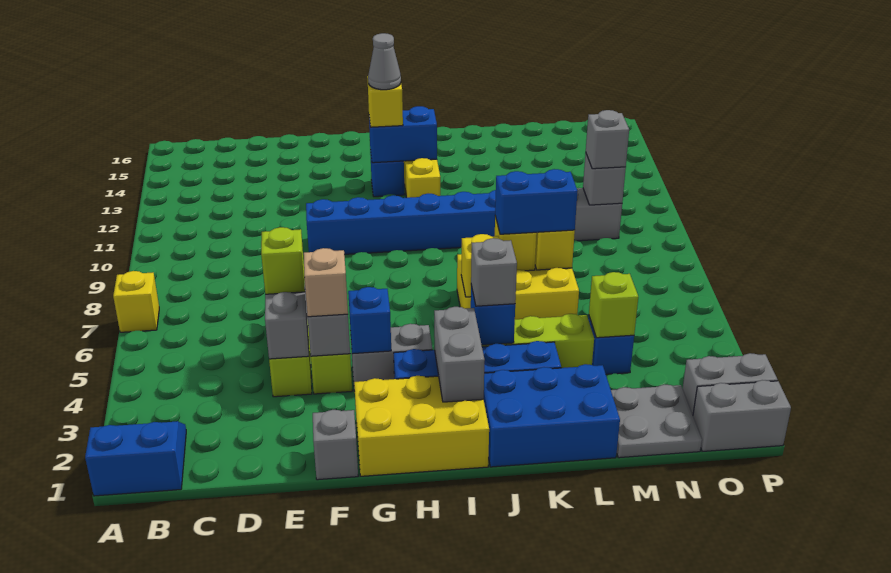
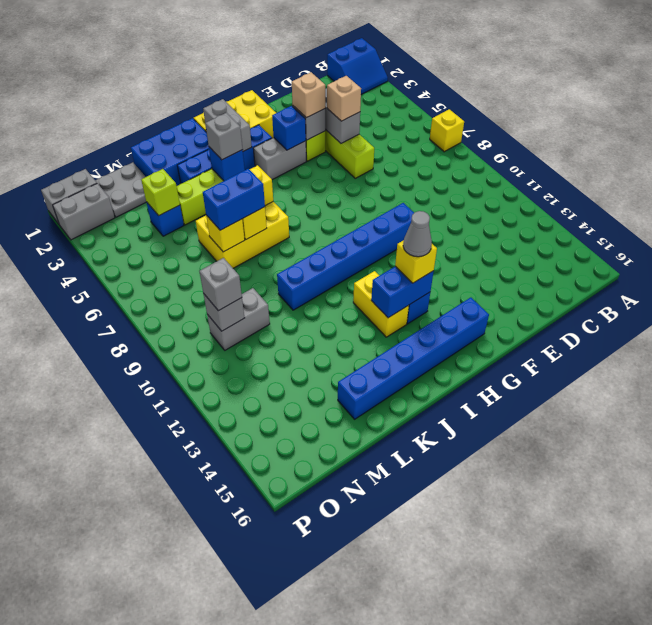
lime 1x1 brick [261,227,305,294] -> tan 1x1 brick [327,76,361,121]
grey 1x1 brick [313,410,358,480] -> none
none -> blue 1x6 brick [338,298,489,419]

